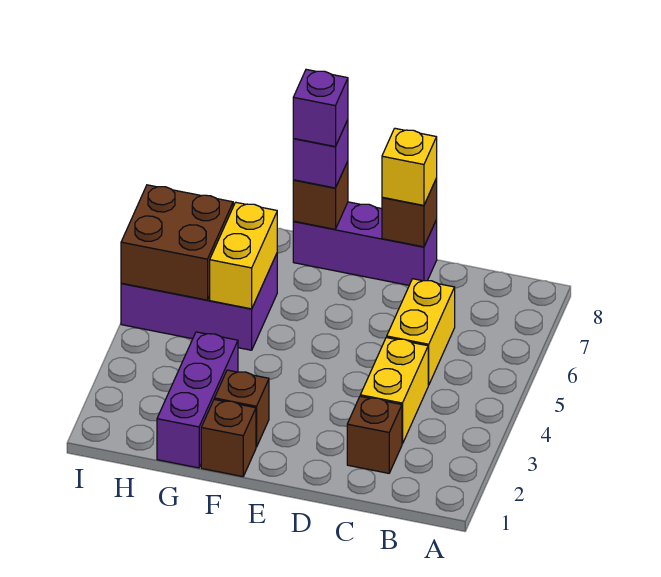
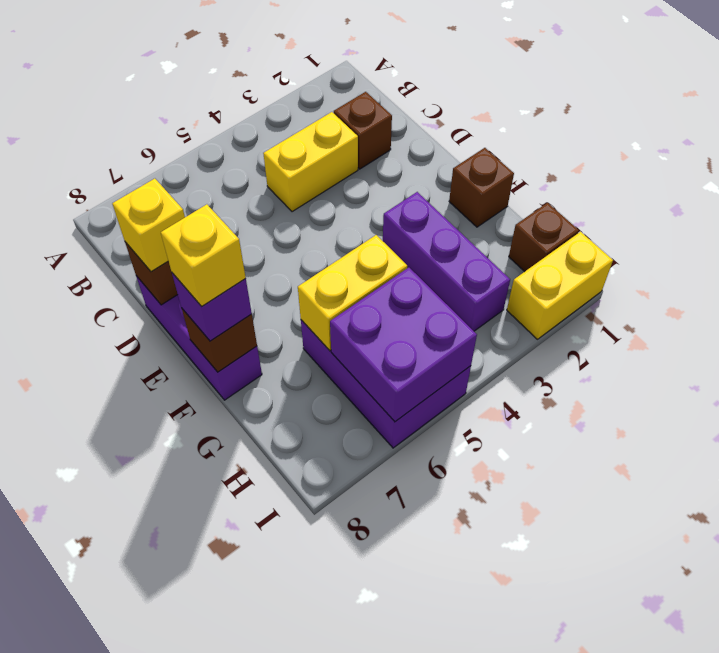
yellow 1x2 brick [387,279,455,385] -> yellow 1x2 brick moved to [507,232,613,339]
brown 1x1 brick [214,370,269,447] -> brown 1x1 brick moved to [509,203,579,272]
purple 1x1 brick [293,69,348,147] -> yellow 1x1 brick [161,204,246,306]
purple 1x3 brick [157,332,238,468] -> purple 1x3 brick turned to [383,192,510,331]
brown 2x2 brick [121,185,233,300] -> purple 2x2 brick [330,268,477,422]

